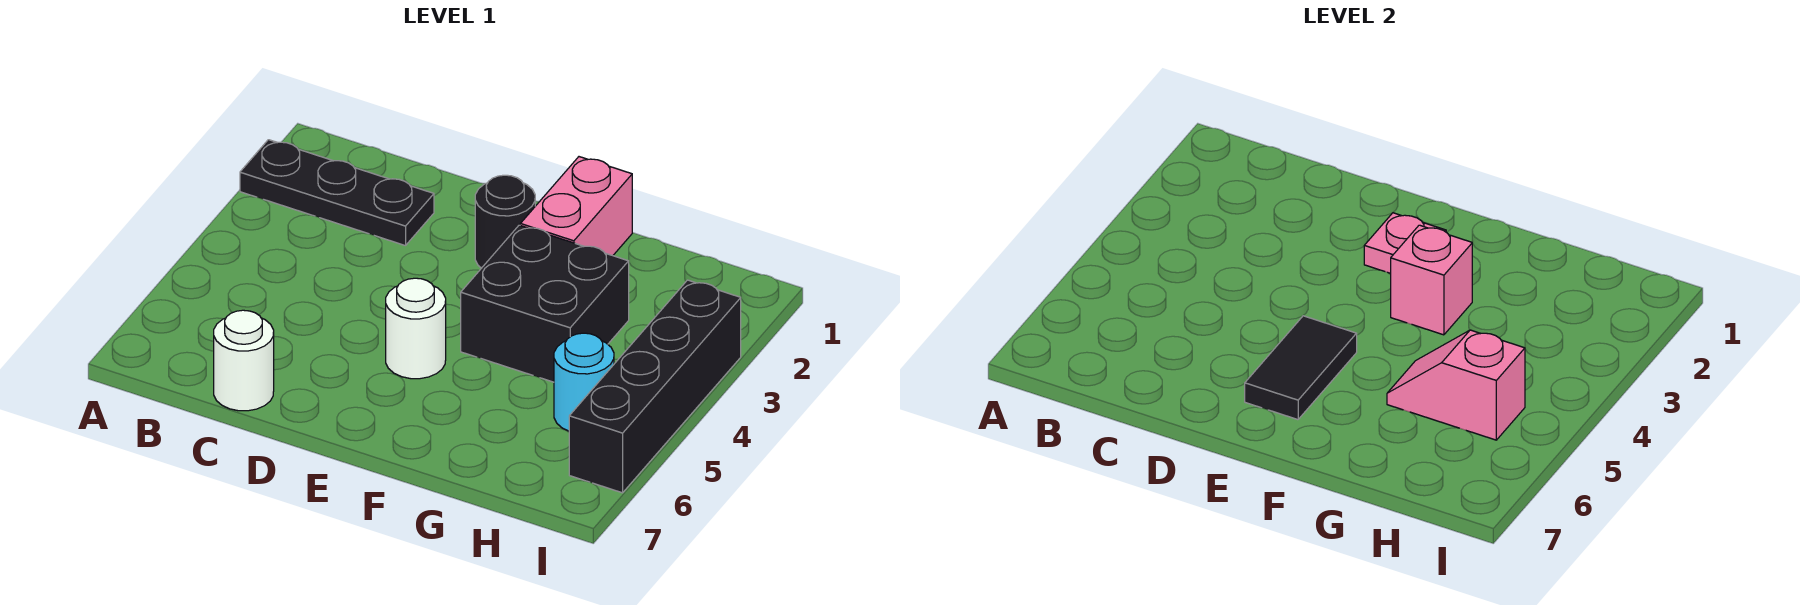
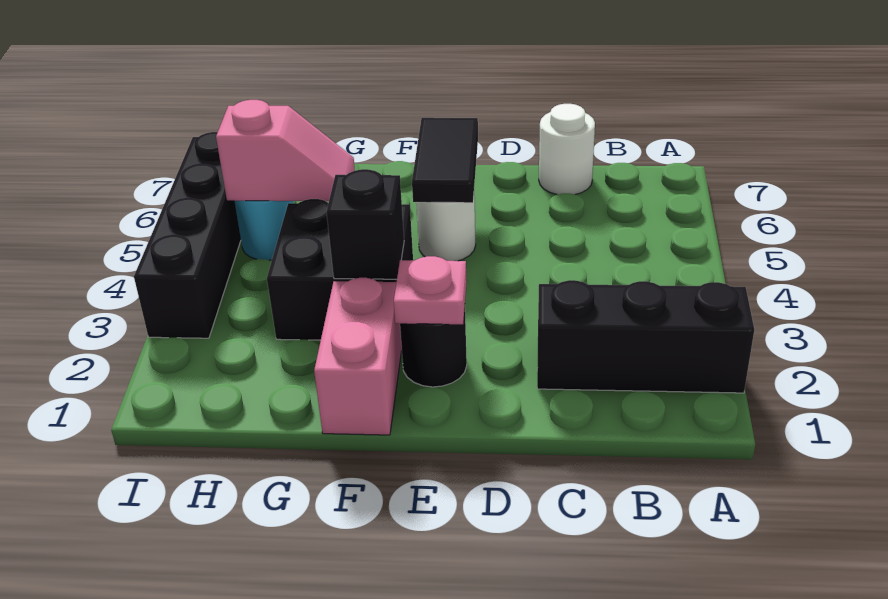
black 1x3 plate [240,140,434,246] -> black 1x3 brick [537,280,754,393]
pink 1x1 brick [1391,225,1472,335] -> black 1x1 brick [326,169,404,279]

